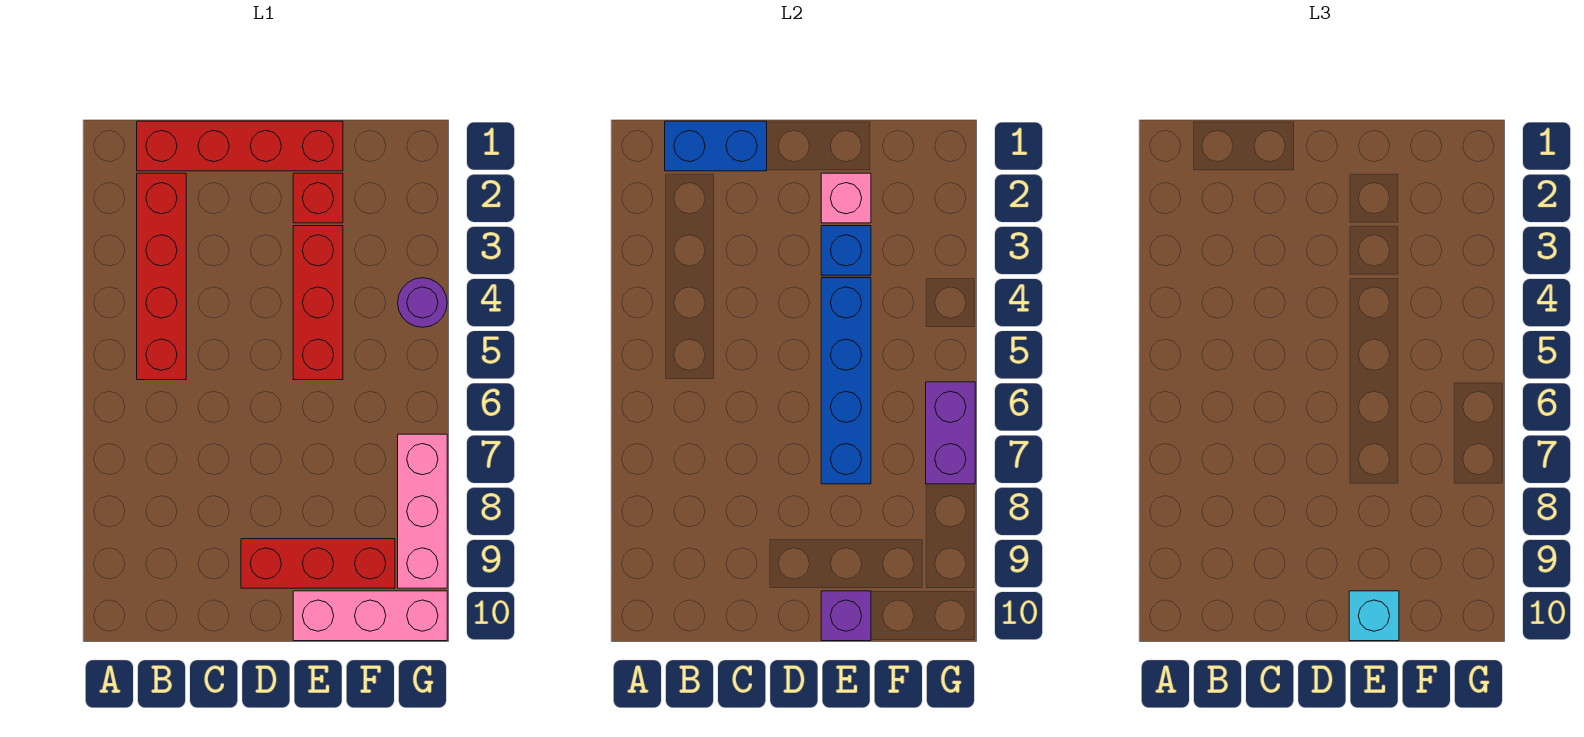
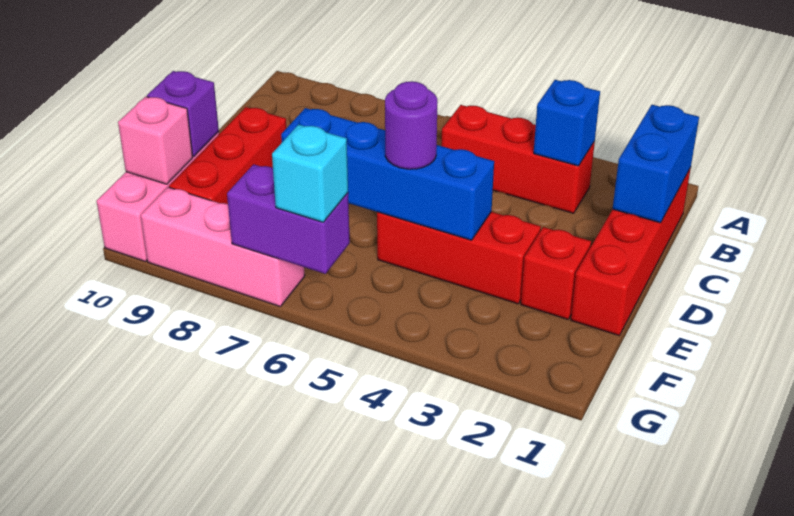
red 1x4 brick [137,173,186,380] -> red 1x3 brick [441,105,595,213]
pink 1x1 brick [821,173,871,223] -> pink 1x1 brick moved to [118,97,193,184]
blue 1x1 brick [821,226,871,275] -> blue 1x1 brick moved to [534,80,600,166]
cyan 1x1 brick [1349,591,1399,641] -> cyan 1x1 brick moved to [272,125,348,222]
purple 1x1 round brick [398,278,447,327] -> purple 1x1 round brick moved to [385,81,438,169]

